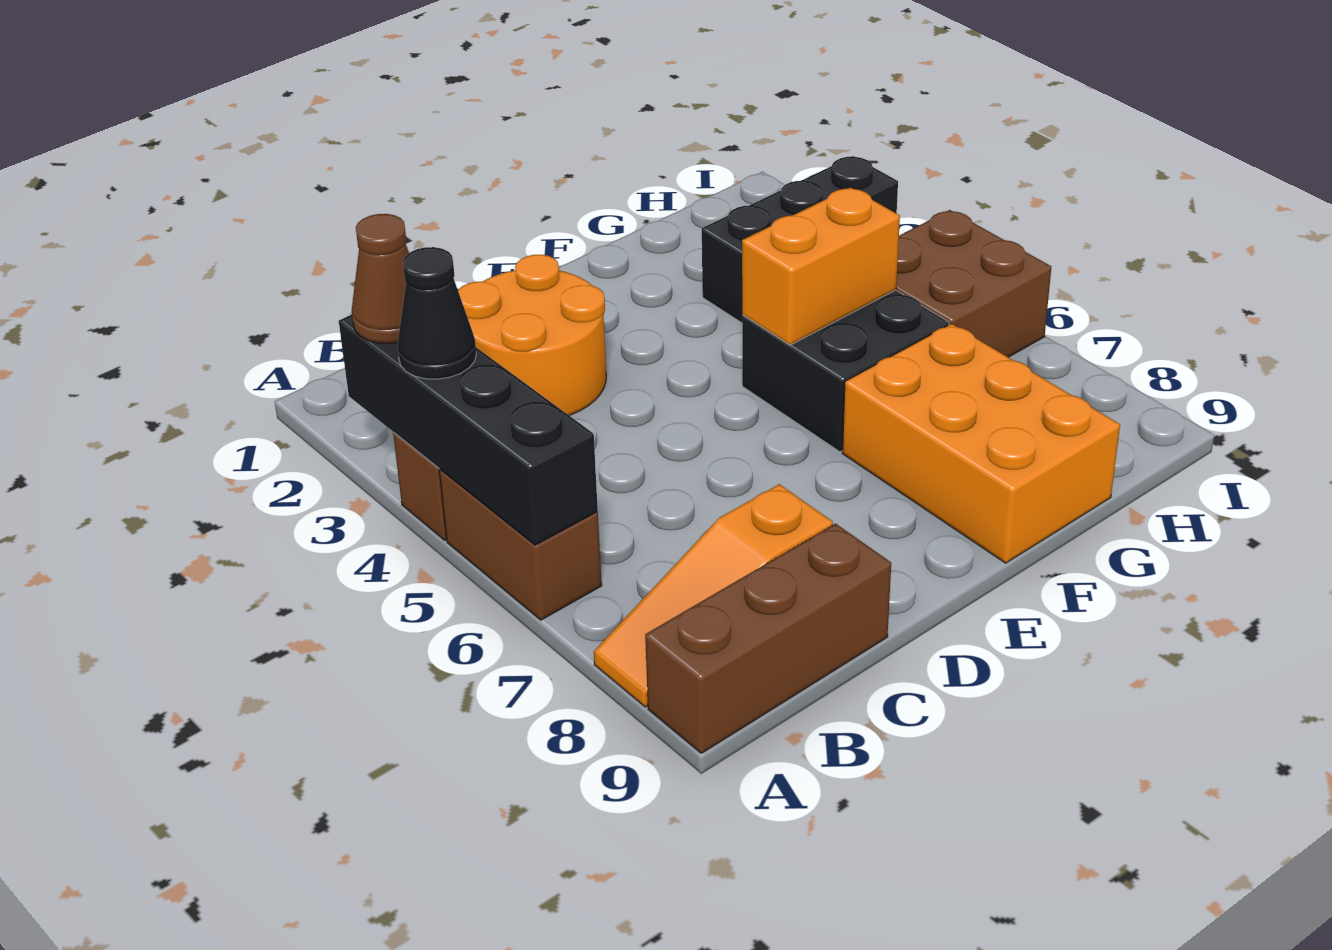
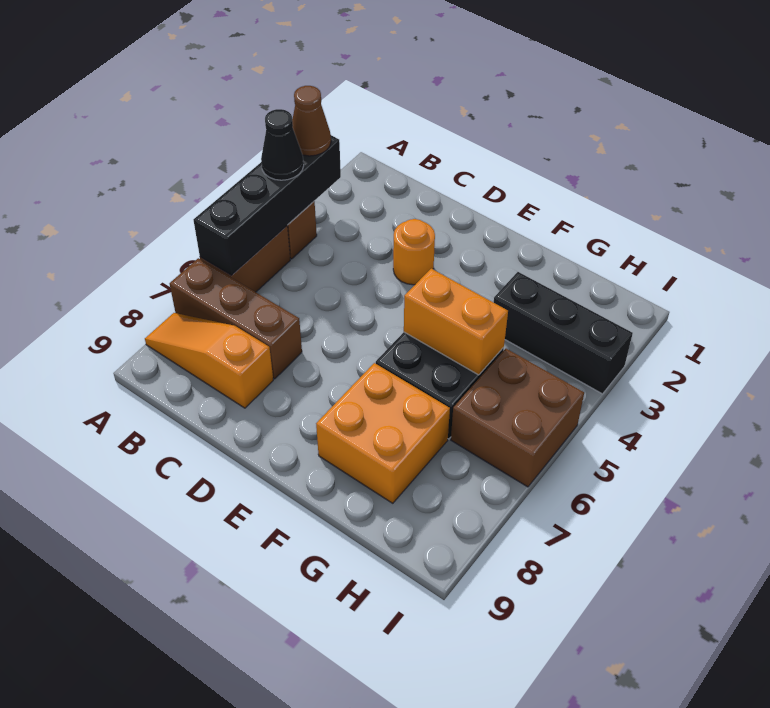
brown 1x3 brick [645,524,891,753] -> brown 1x3 brick moved to [170,258,302,379]
orange 2x2 round brick [458,255,606,416] -> orange 1x1 round brick [393,219,435,285]
orange 2x3 brick [842,324,1120,563] -> orange 2x2 brick [316,363,450,503]

